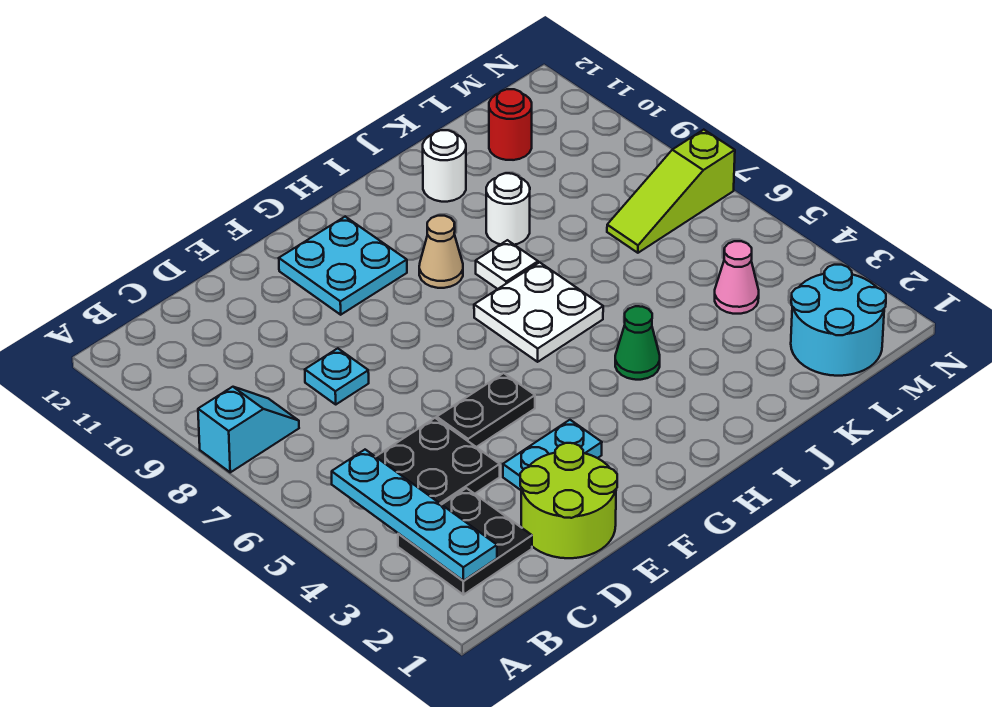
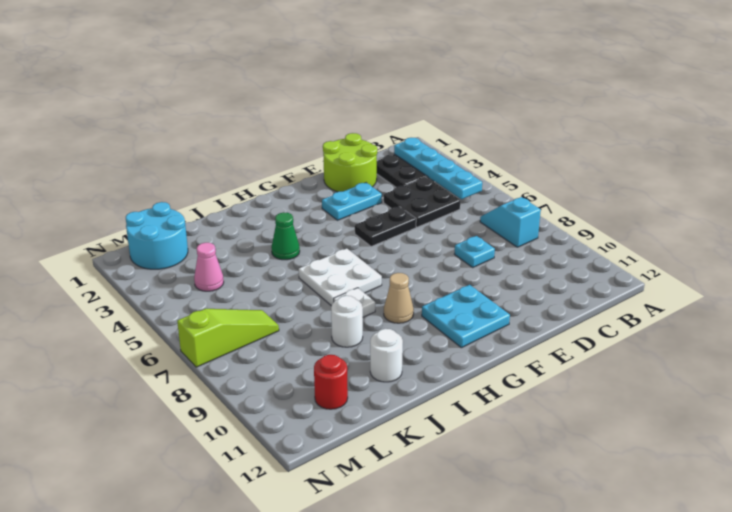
cyan 1x2 slope [198,387,299,472] -> cyan 1x2 slope turned to [480,197,541,247]

